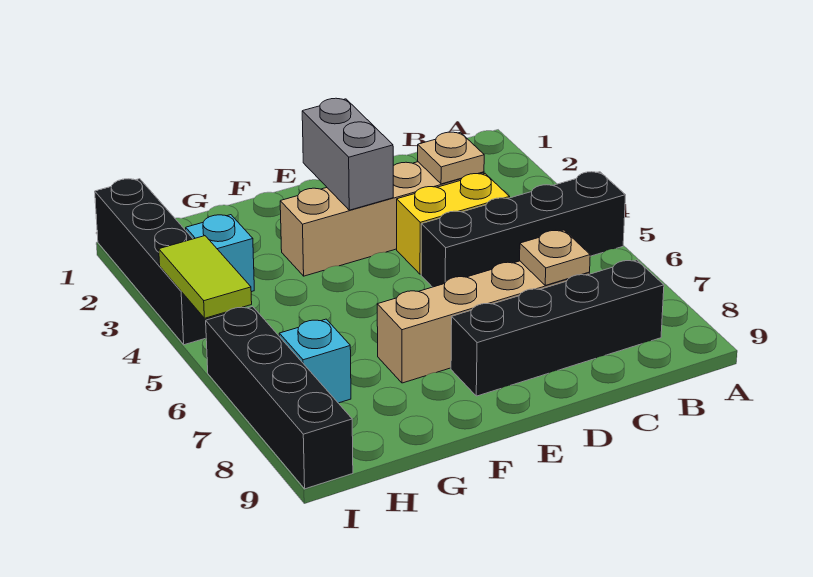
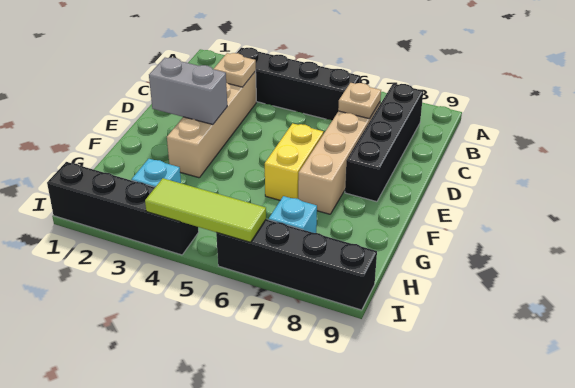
black 1x4 brick [421,172,625,287] -> black 1x4 brick turned to [237,48,360,120]
yellow 1x2 brick [397,174,509,274] -> yellow 1x2 brick moved to [265,123,323,200]
lime 1x2 tile [159,236,252,318] -> lime 1x3 tile [145,178,266,242]

